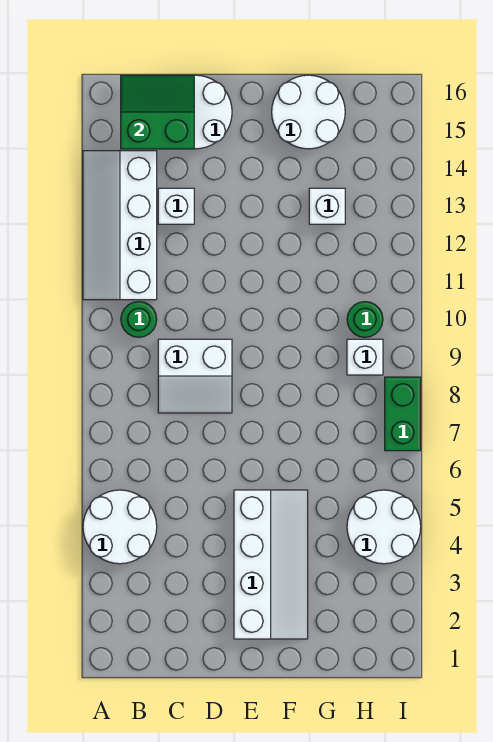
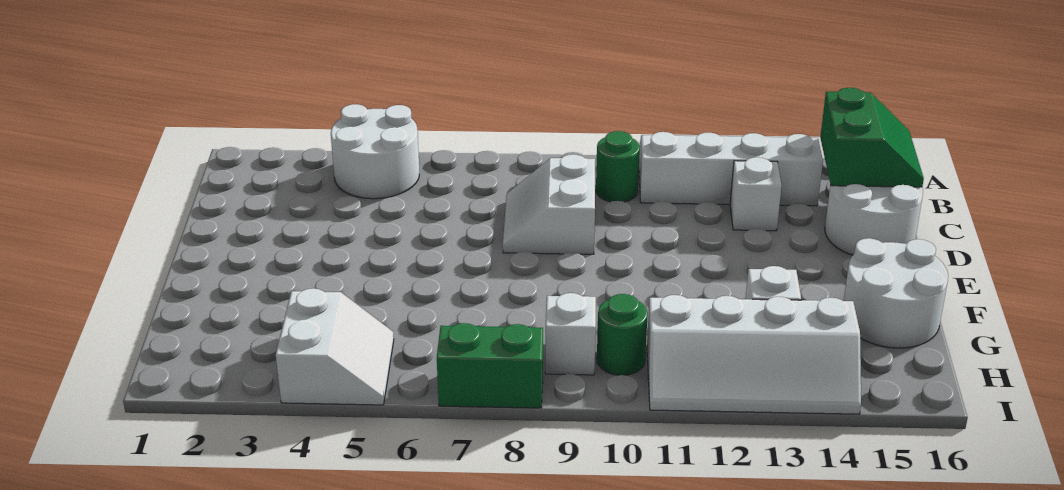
white 2x4 slope [234,490,308,639] -> white 2x4 slope moved to [647,295,861,414]
white 2x2 round brick [347,490,421,564] -> white 2x2 slope [276,288,394,405]

